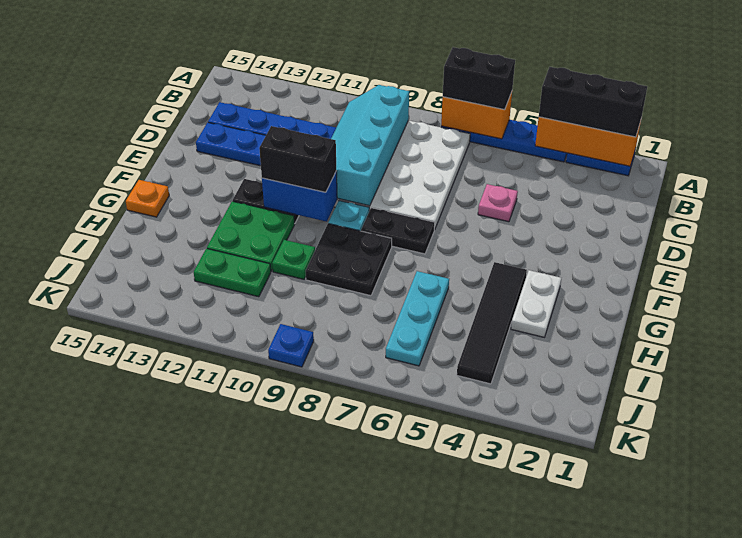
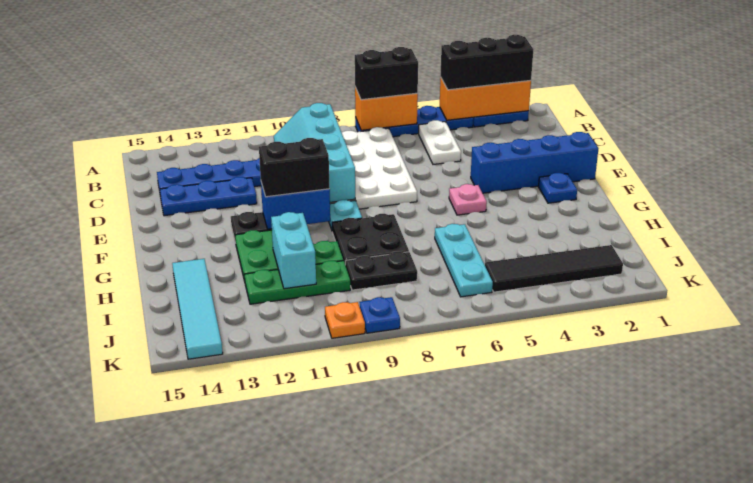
pink 1x1 plate [478,184,518,222] -> pink 1x1 plate moved to [449,184,487,215]
none -> blue 1x4 brick [471,132,599,193]
none -> blue 1x1 plate [539,173,577,203]
black 1x2 plate [361,208,435,254] -> black 1x2 plate moved to [345,252,417,290]
white 1x2 plate [511,270,561,337] -> white 1x2 plate moved to [419,120,461,164]
black 1x4 tile [457,262,527,384] -> black 1x4 tile turned to [485,245,623,292]
orange 1x1 plate [126,180,169,217] -> orange 1x1 plate moved to [325,302,365,338]
none -> cyan 1x2 brick [271,212,316,289]
none -> cyan 1x4 tile [172,259,223,359]
green 1x2 plate [194,249,271,297] -> green 1x3 plate [244,261,350,304]

